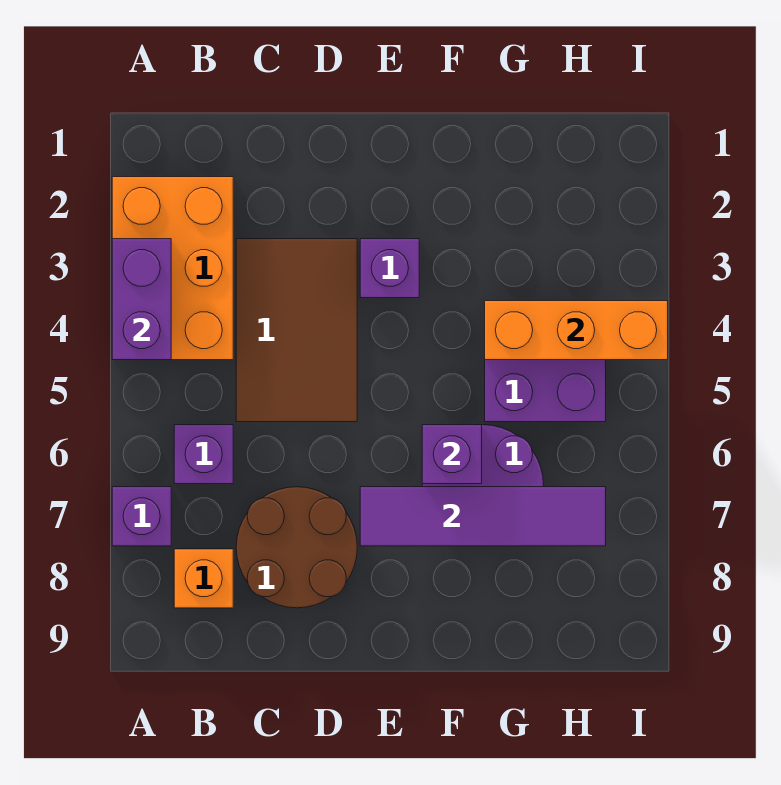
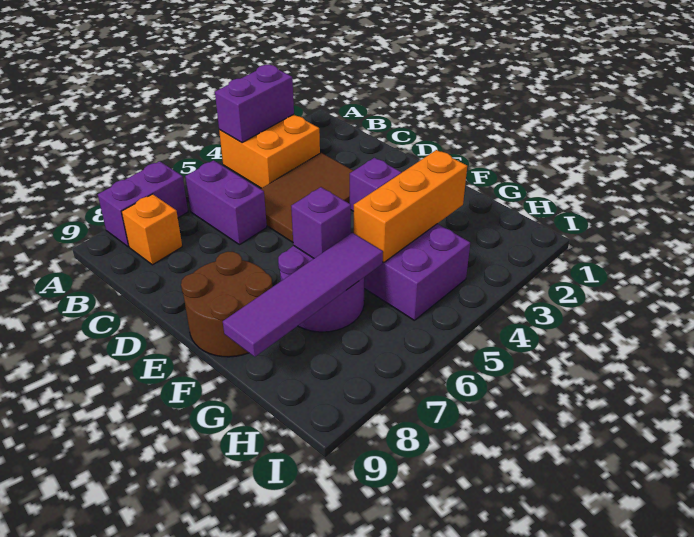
orange 2x3 brick [112,177,233,360] -> orange 2x2 brick [219,114,320,188]
purple 1x1 brick [112,487,171,546] -> purple 1x2 brick [98,161,188,247]
purple 1x1 brick [174,425,233,484] -> purple 1x2 brick [185,160,267,245]
brown 2x2 round brick [236,487,357,608] -> brown 2x2 round brick moved to [181,252,272,357]
purple 1x4 tile [360,487,606,546] -> purple 1x4 tile turned to [223,233,383,357]
orange 1x3 brick [485,301,668,360] -> orange 1x3 brick turned to [354,150,467,263]

